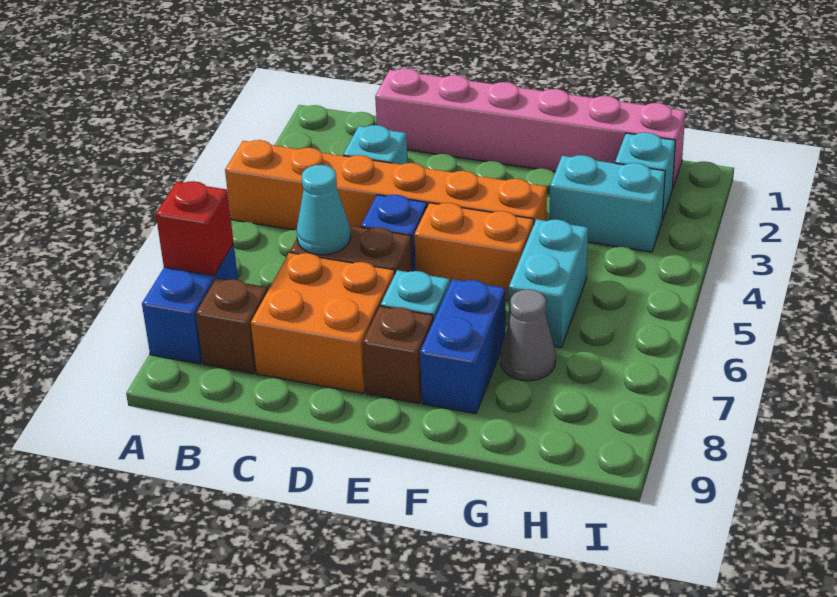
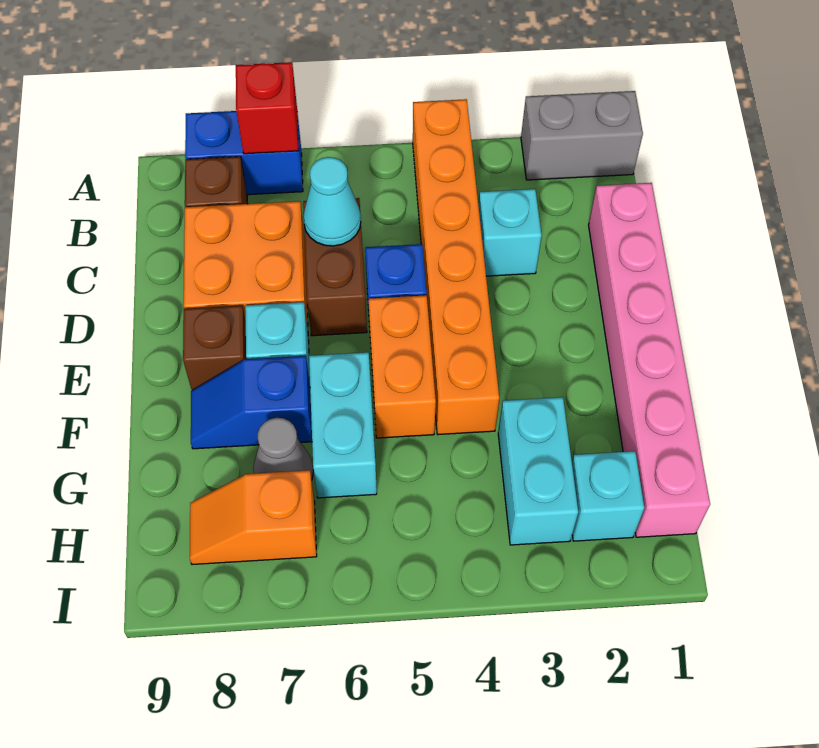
none -> grey 1x2 brick [521,91,643,180]
blue 1x2 brick [420,279,506,414] -> blue 1x2 slope [191,356,312,449]
cyan 1x2 brick [509,219,588,347] -> cyan 1x2 brick turned to [309,352,377,498]
none -> orange 1x2 slope [190,470,317,565]

